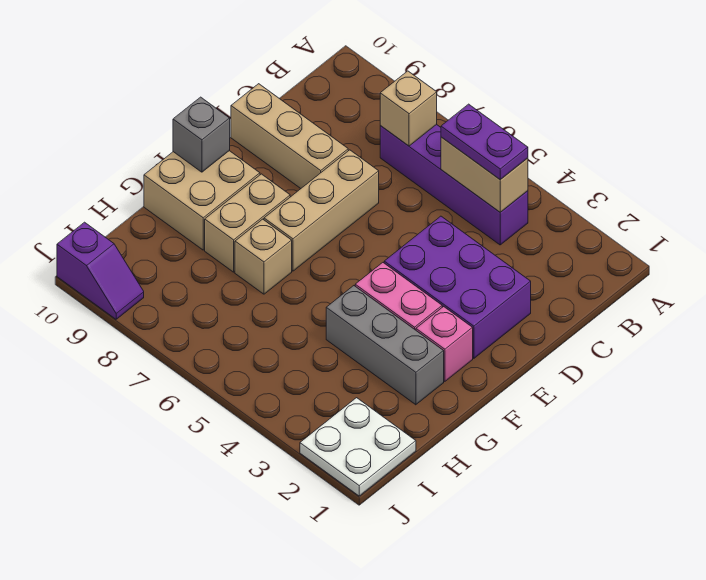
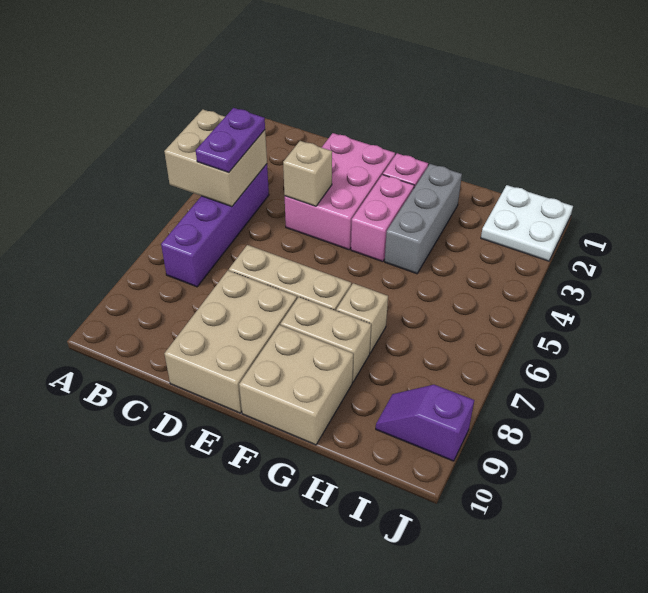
tan 1x2 brick [441,137,528,212] -> tan 2x2 brick [164,110,267,207]
tan 1x1 brick [380,71,437,146] -> tan 1x1 brick moved to [283,141,332,206]
purple 2x3 brick [384,216,531,358] -> pink 2x3 brick [285,133,395,250]
tan 1x3 brick [231,84,348,188] -> tan 2x3 brick [164,270,297,413]
grey 1x1 brick [173,97,230,172] -> none
purple 1x2 slope [57,222,144,319] -> purple 1x2 slope turned to [376,385,474,461]

